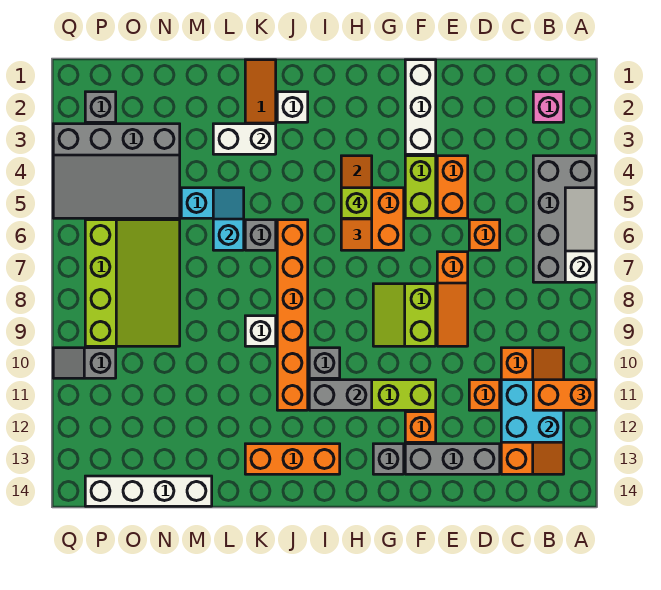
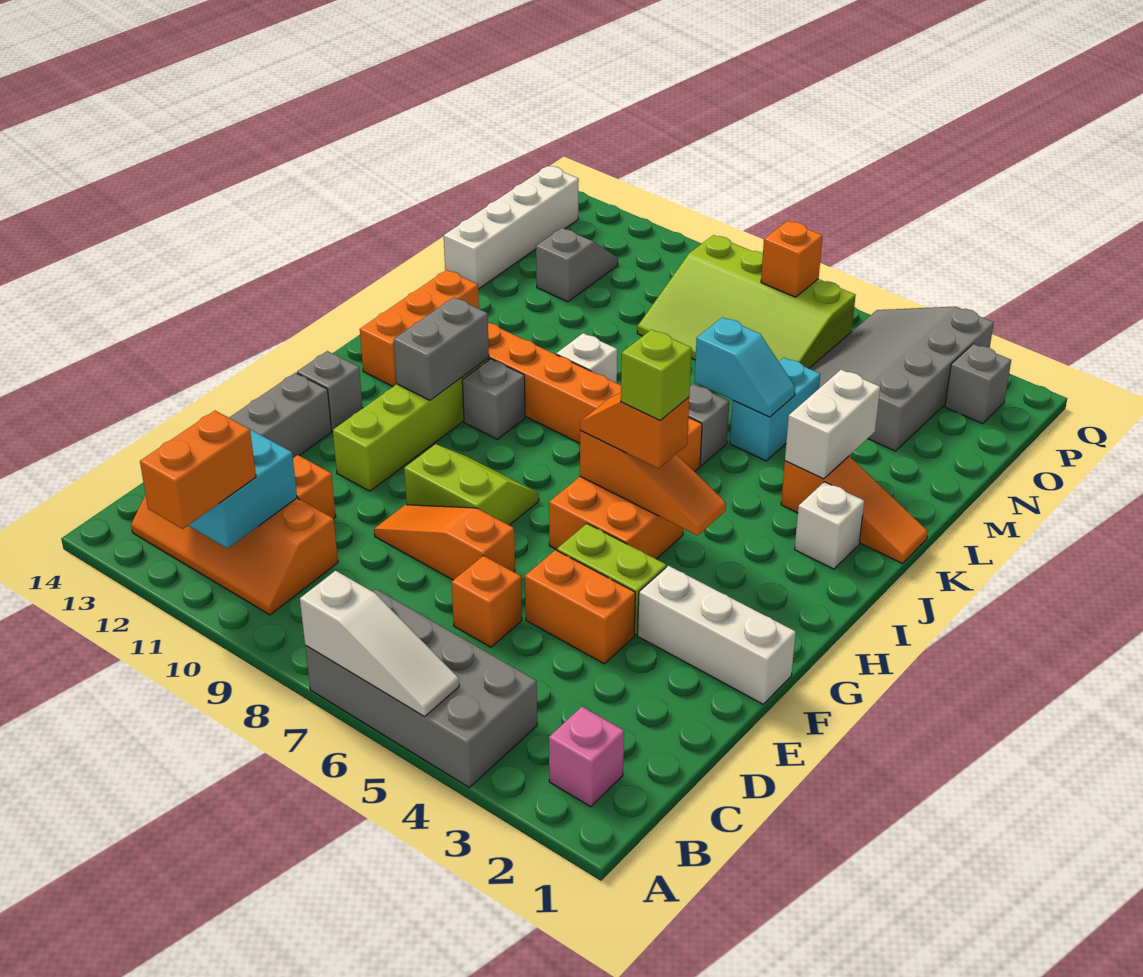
orange 1x1 brick [405,412,436,442] -> orange 1x1 brick moved to [761,221,823,297]
grey 1x2 slope [53,348,116,378] -> grey 1x2 slope moved to [536,228,618,302]

